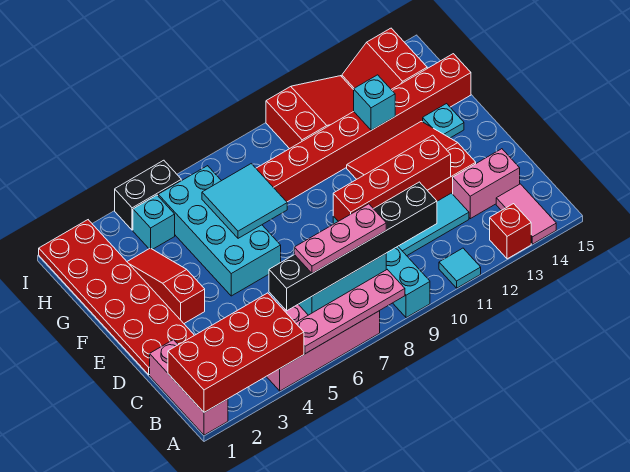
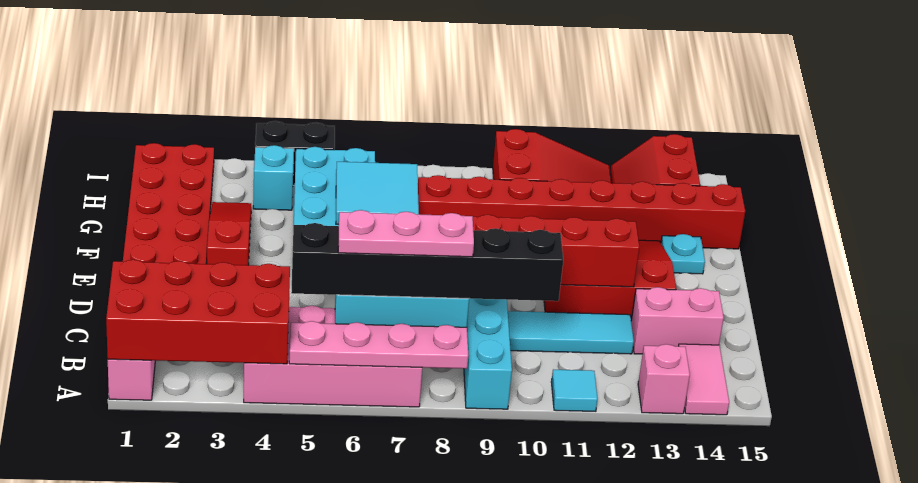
red 1x1 brick [490,204,531,259] -> pink 1x1 brick [638,344,690,414]
cyan 1x1 brick [354,75,395,130] -> none

